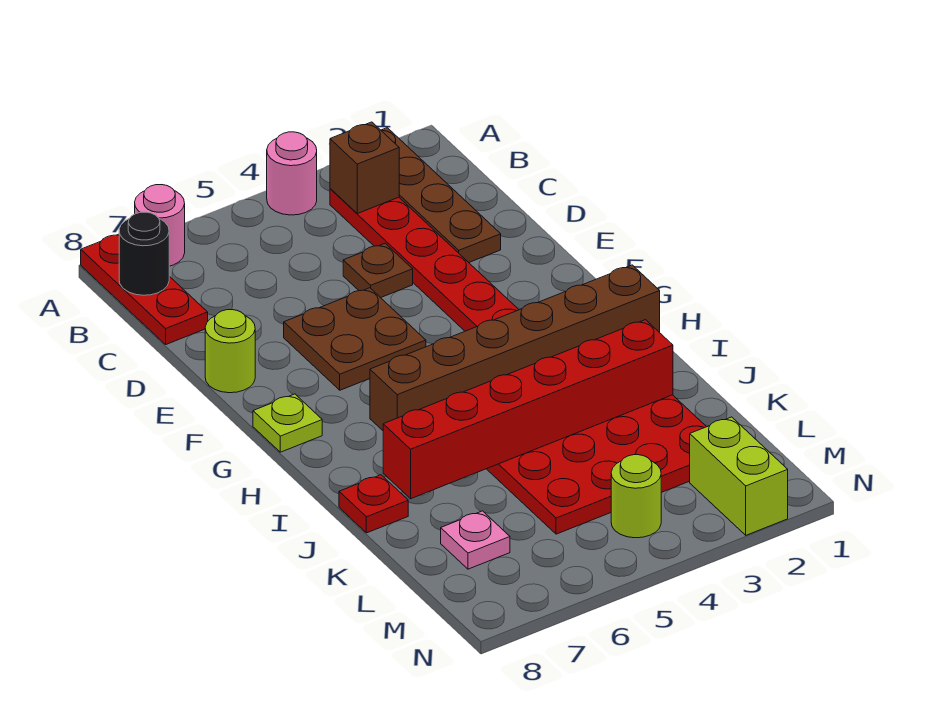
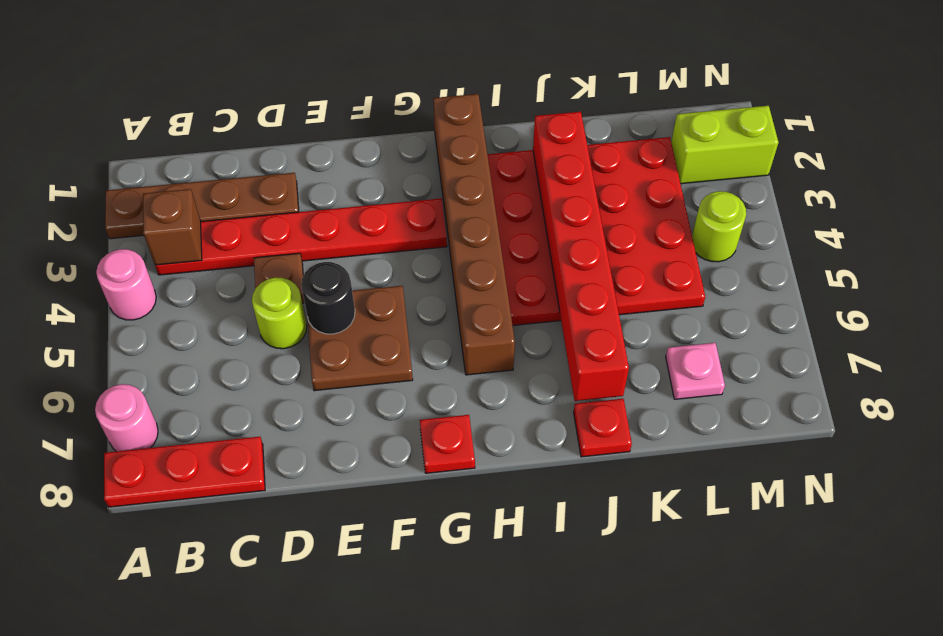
black 1x1 round brick [119,212,169,295] -> black 1x1 round brick moved to [301,262,355,334]
lime 1x1 round brick [205,310,255,393] -> lime 1x1 round brick moved to [252,278,307,349]
lime 1x1 plate [253,394,322,452] -> red 1x1 plate [420,415,475,473]

